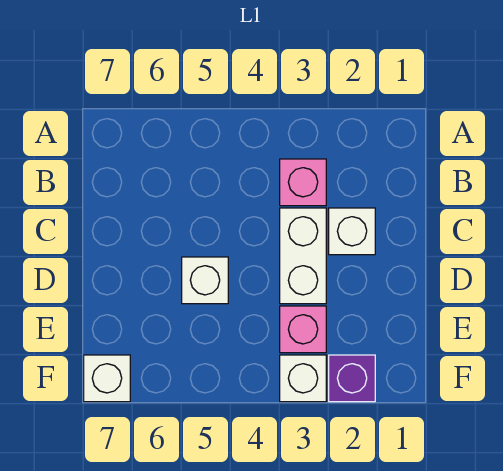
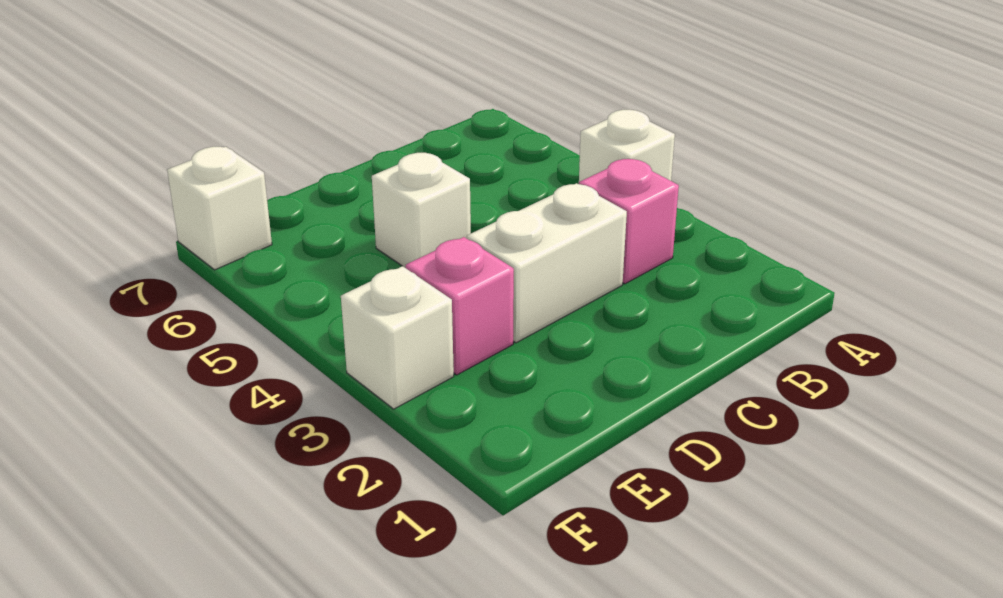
white 1x1 brick [329,208,375,255] -> white 1x1 brick moved to [579,110,675,182]
purple 1x1 brick [329,355,375,402] -> none

